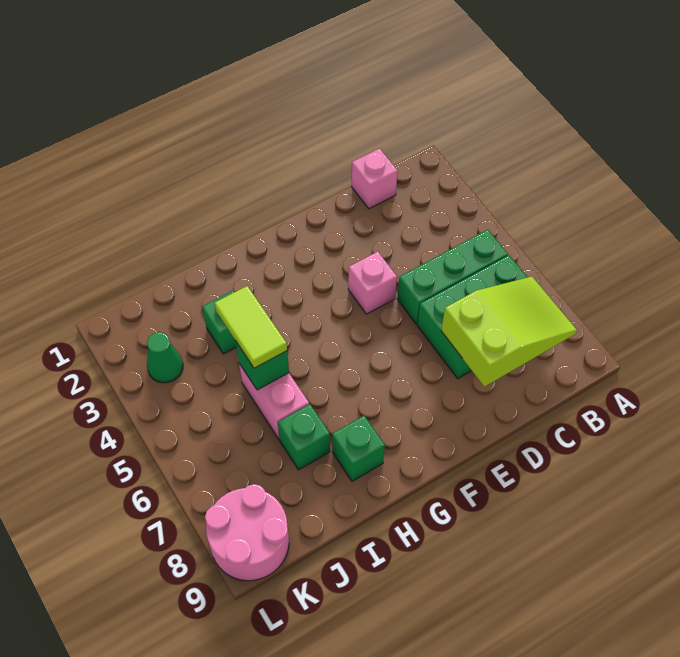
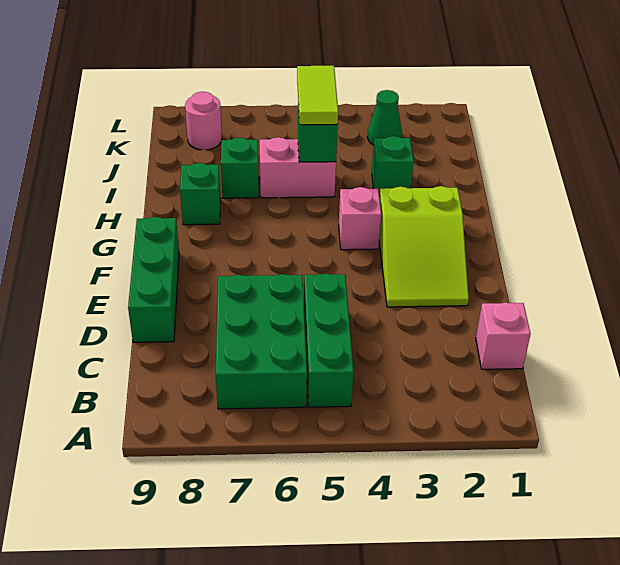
lime 2x3 slope [441,277,577,387] -> lime 2x3 slope moved to [379,186,469,307]
none -> green 1x3 brick [128,217,179,342]
pink 1x1 brick [348,252,397,314] -> pink 1x1 brick moved to [339,187,381,250]
lime 1x2 tile [215,286,287,368] -> lime 1x2 tile turned to [297,66,338,125]
pink 2x2 round brick [205,484,289,581] -> pink 1x1 round brick [185,92,222,150]

